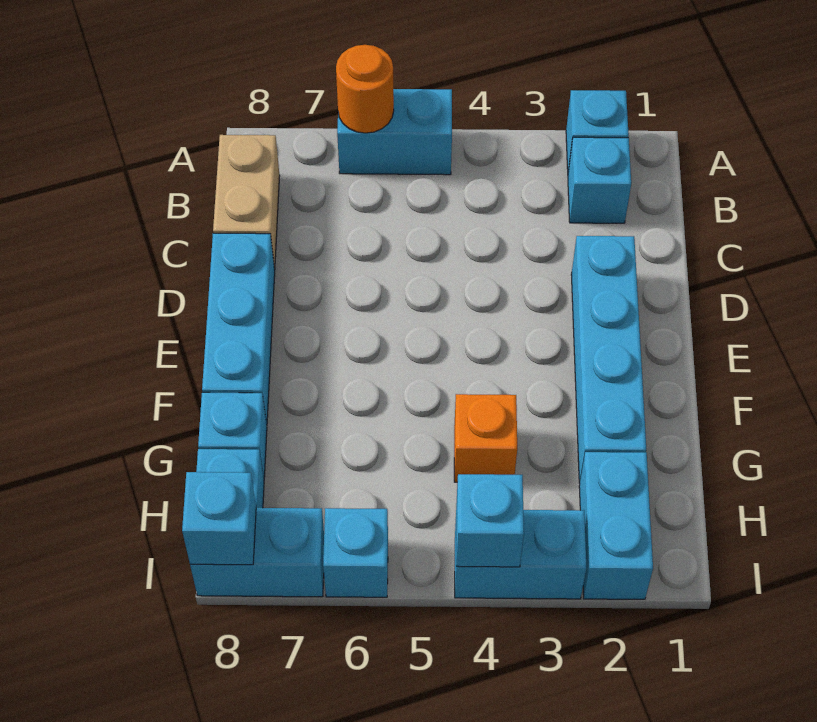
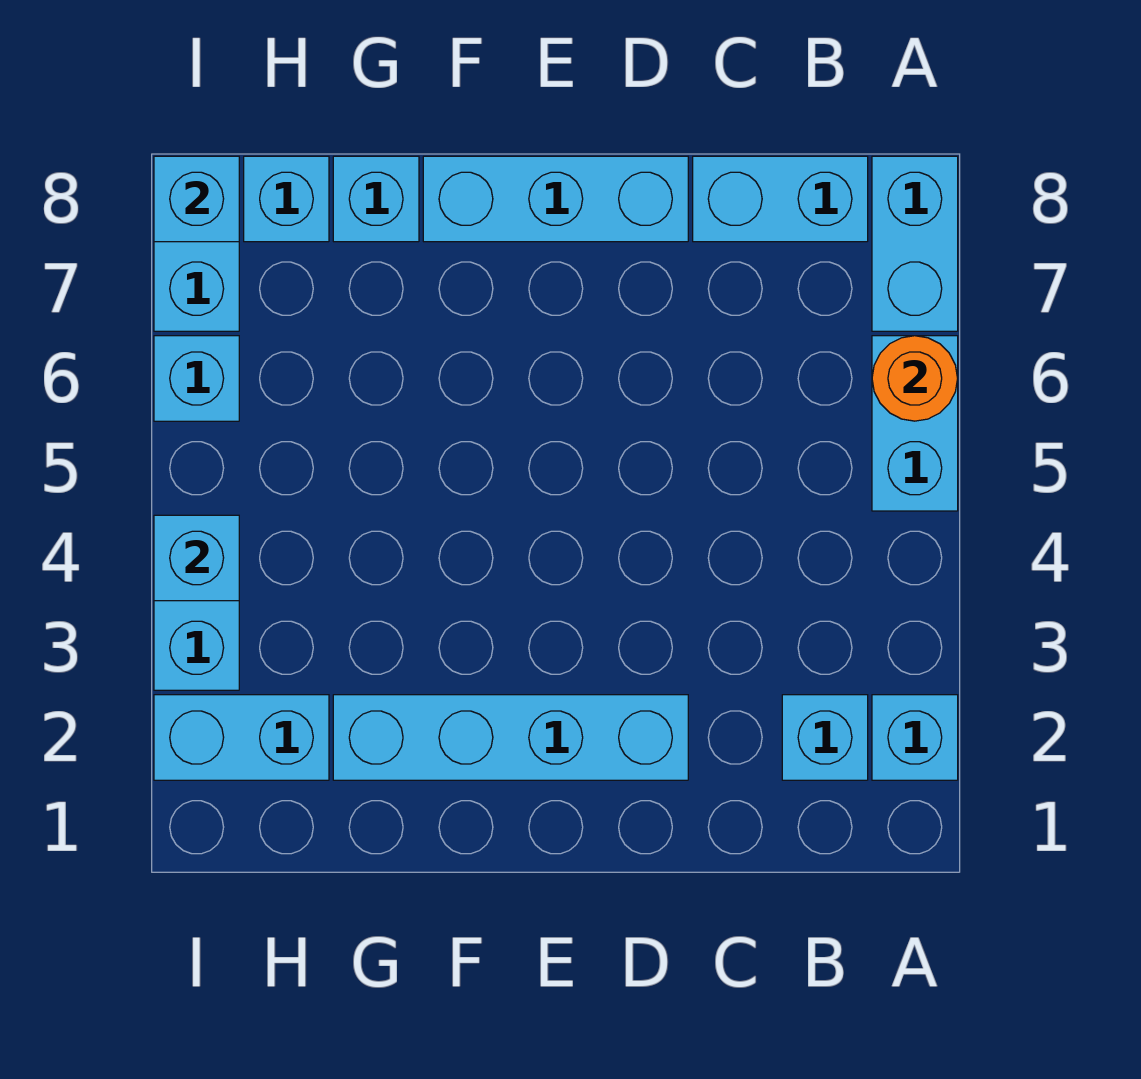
none -> cyan 1x2 brick [872,156,958,331]
tan 1x2 brick [213,135,280,269] -> cyan 1x2 brick [693,156,868,242]
orange 1x1 brick [454,394,517,482] -> none

